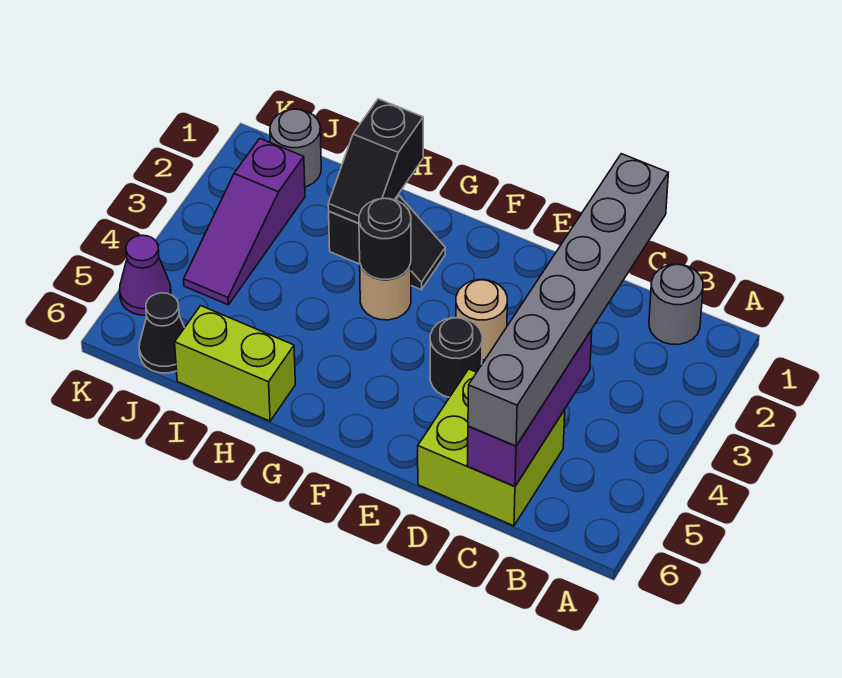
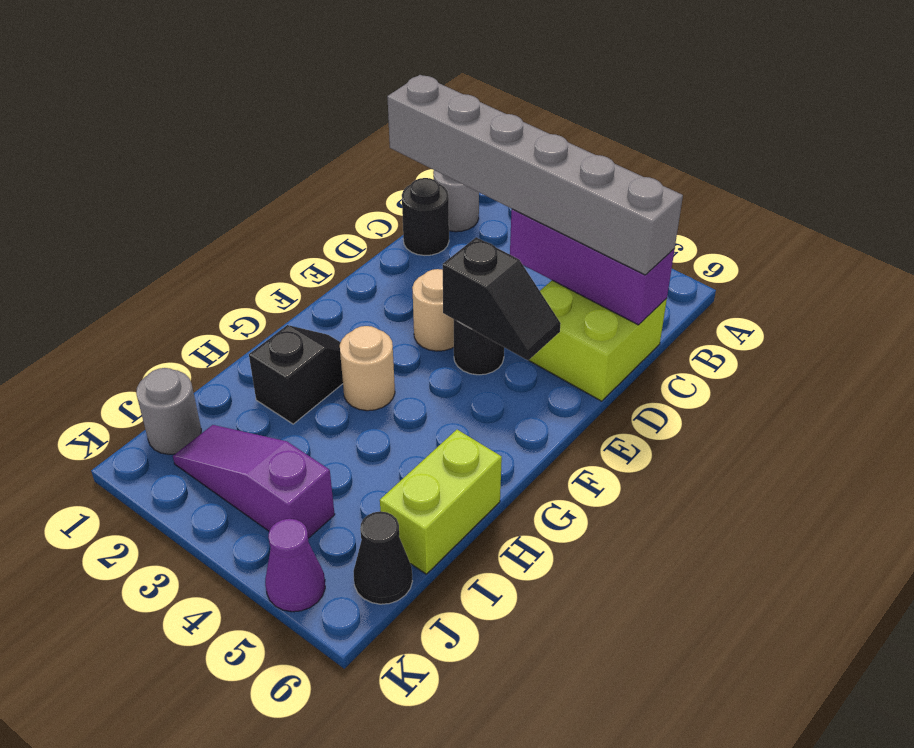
black 1x1 round brick [359,198,411,279] -> black 1x1 round brick moved to [402,178,449,256]
black 1x2 slope [328,99,423,223] -> black 1x2 slope moved to [443,237,561,360]
purple 1x3 slope [184,138,305,305] -> purple 1x3 slope turned to [173,425,335,538]

